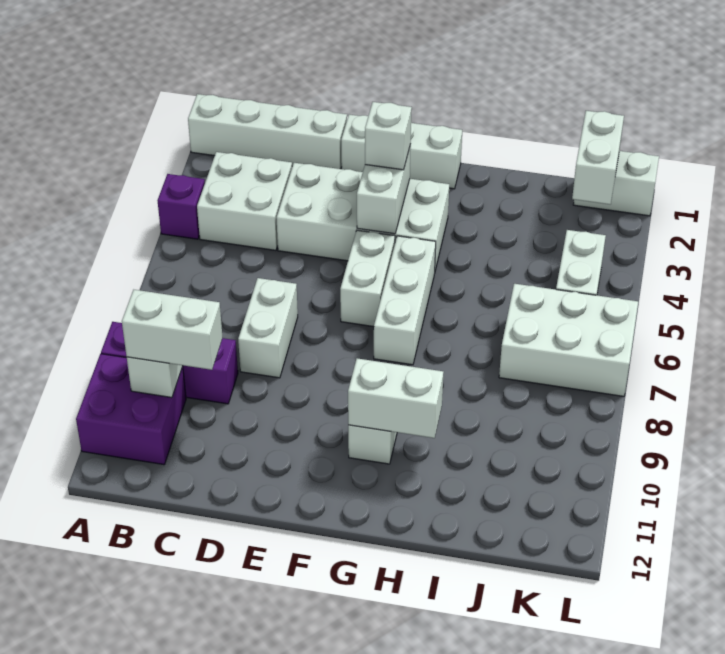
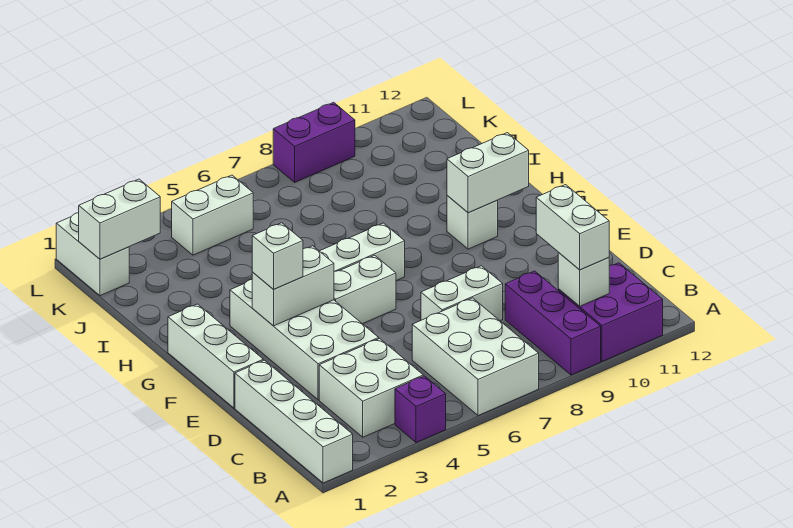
white 1x2 brick [348,358,443,438] -> white 1x2 brick turned to [447,133,529,213]
white 2x3 brick [499,284,638,396] -> white 2x3 brick moved to [412,298,539,416]
none -> purple 1x2 brick [273,102,355,182]

